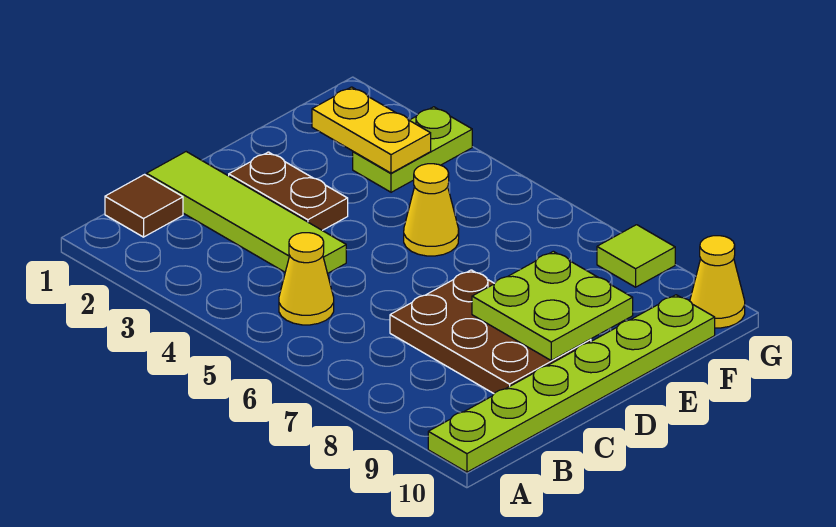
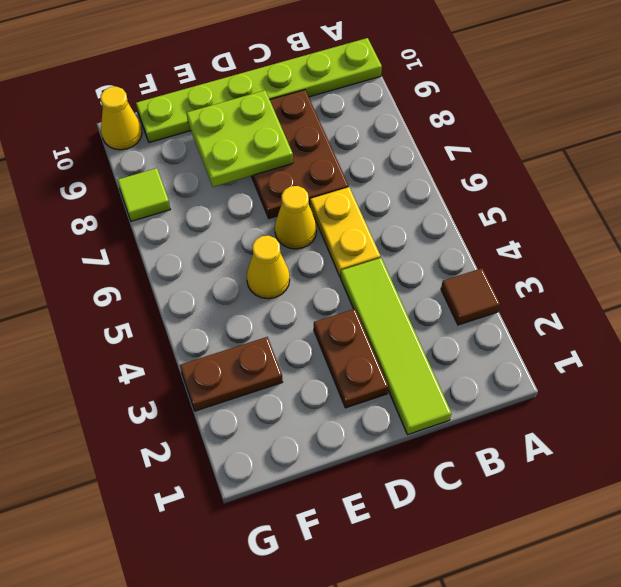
brown 1x1 tile [105,175,183,237] -> brown 1x1 tile moved to [441,268,500,325]
yellow 1x1 cone [279,233,334,325] -> yellow 1x1 cone moved to [275,186,317,249]
yellow 1x2 plate [312,87,431,173] -> yellow 1x2 plate moved to [310,187,380,277]
lime 1x2 plate [353,107,472,192] -> brown 1x2 plate [180,337,283,411]

